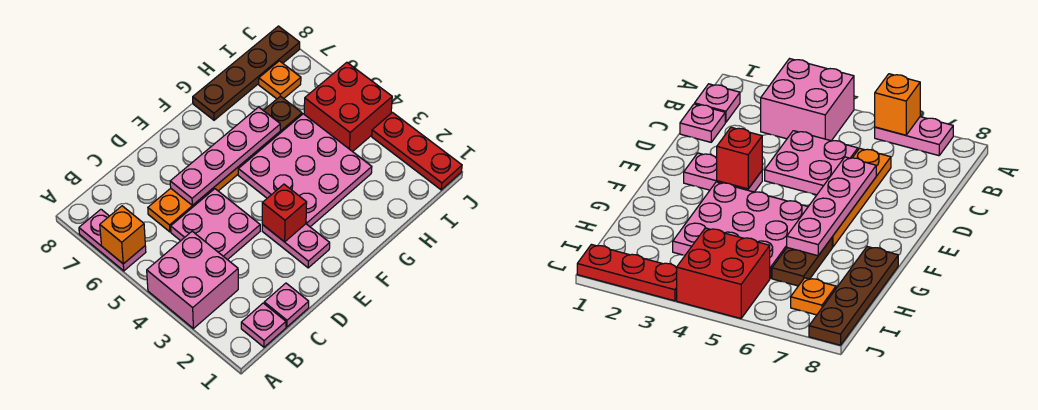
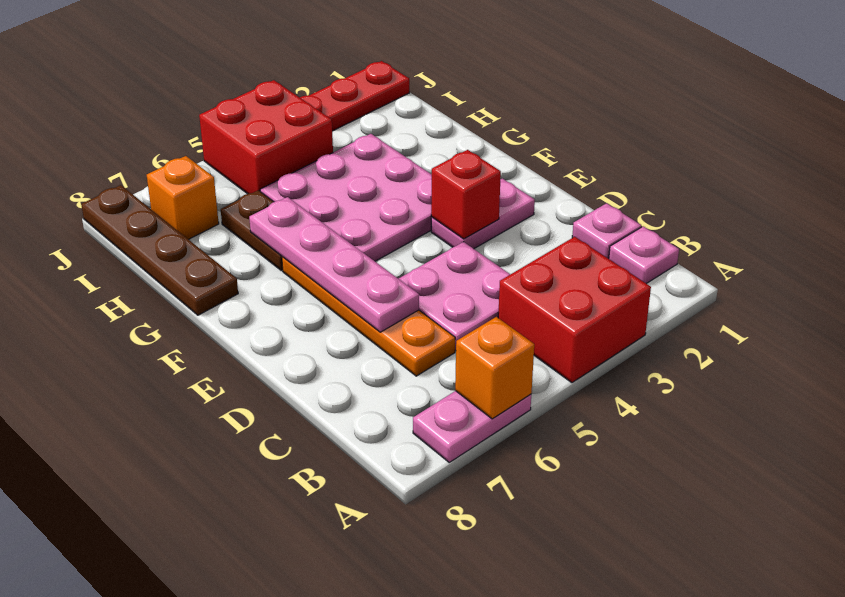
pink 2x2 brick [147,231,238,328] -> red 2x2 brick [498,237,651,383]
orange 1x1 plate [259,61,301,99] -> orange 1x1 brick [147,156,219,239]

